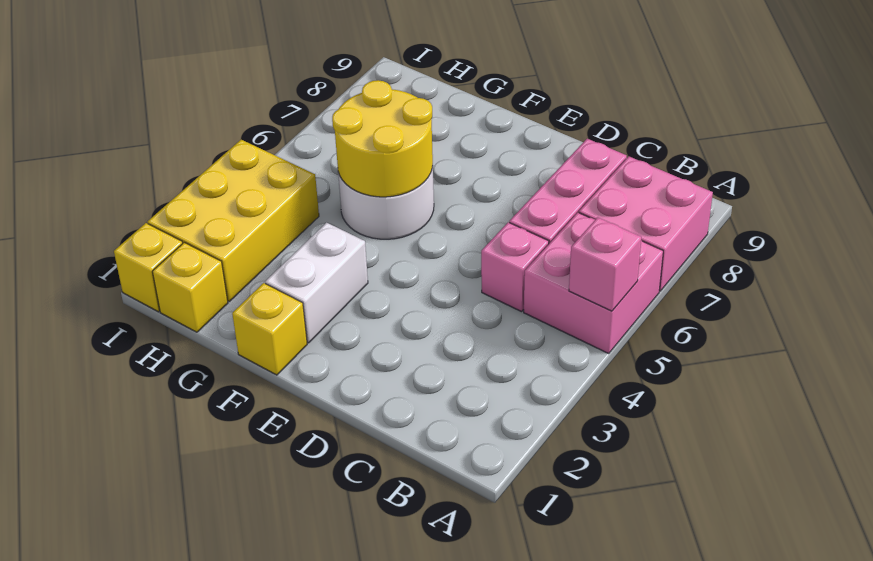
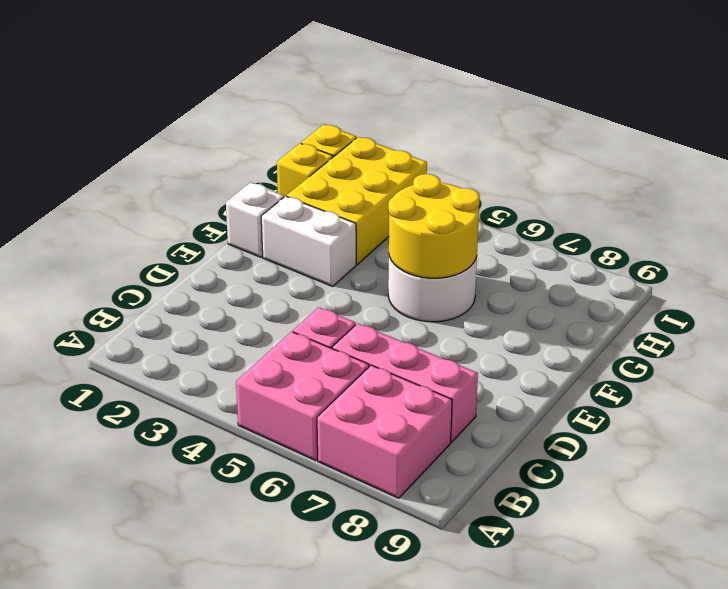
pink 1x1 brick [569,217,641,311] -> none
yellow 1x1 brick [232,283,307,375] -> white 1x1 brick [226,183,284,257]
yellow 2x3 brick [148,140,319,301] -> yellow 2x3 brick turned to [287,137,427,264]

